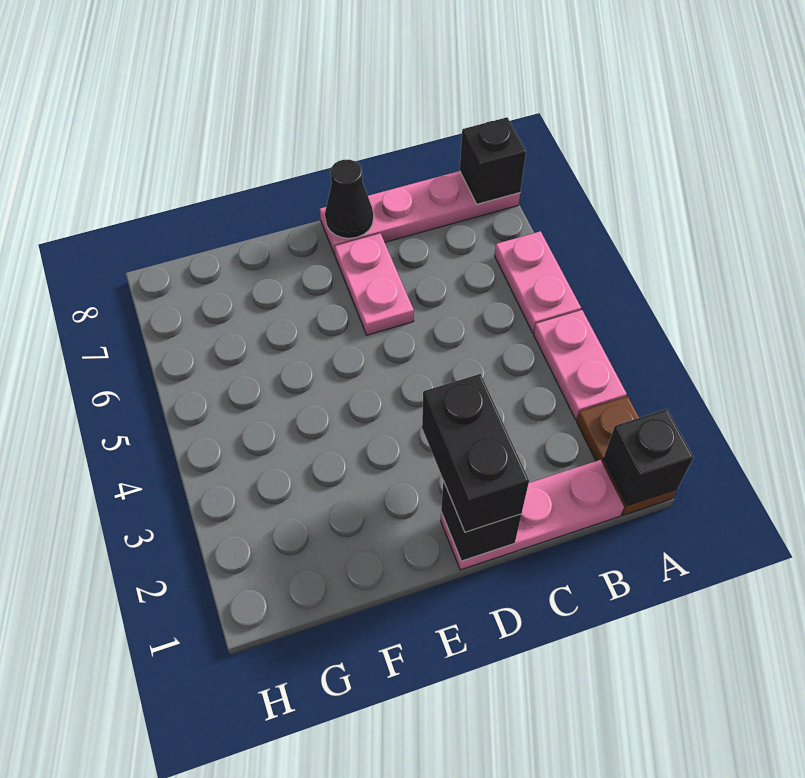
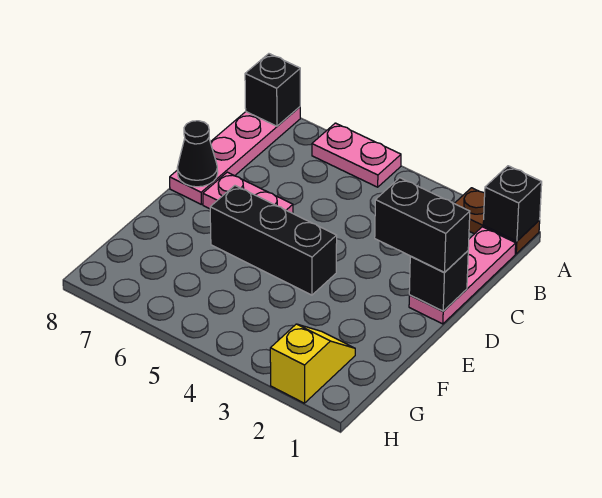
pink 1x2 plate [534,310,627,420] -> none
none -> black 1x3 brick [210,186,337,295]
none -> yellow 1x2 slope [270,324,355,403]

